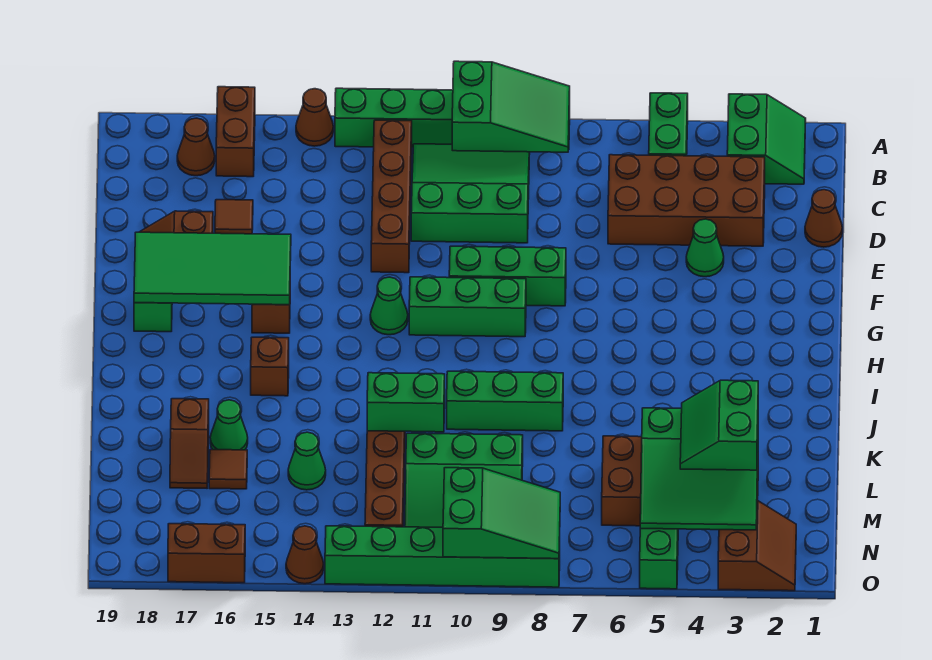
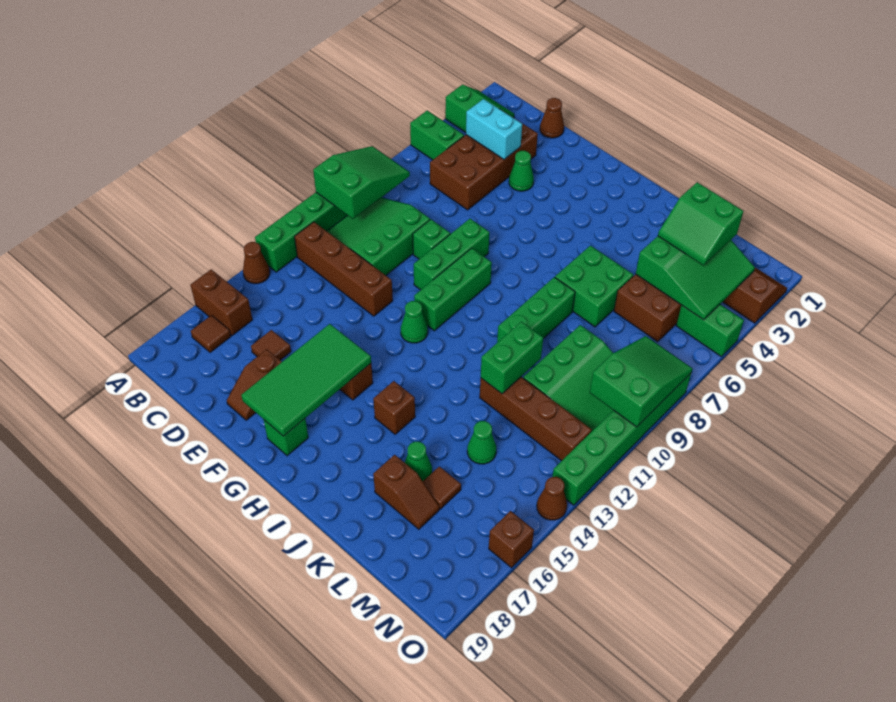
brown 1x1 cone [177,118,215,176] -> brown 1x1 tile [191,315,231,352]
none -> cyan 1x2 brick [466,99,522,160]
none -> green 1x1 brick [413,220,450,259]
none -> green 2x2 brick [555,246,633,327]
brown 1x2 brick [168,524,245,583] -> brown 1x1 brick [489,511,534,568]

